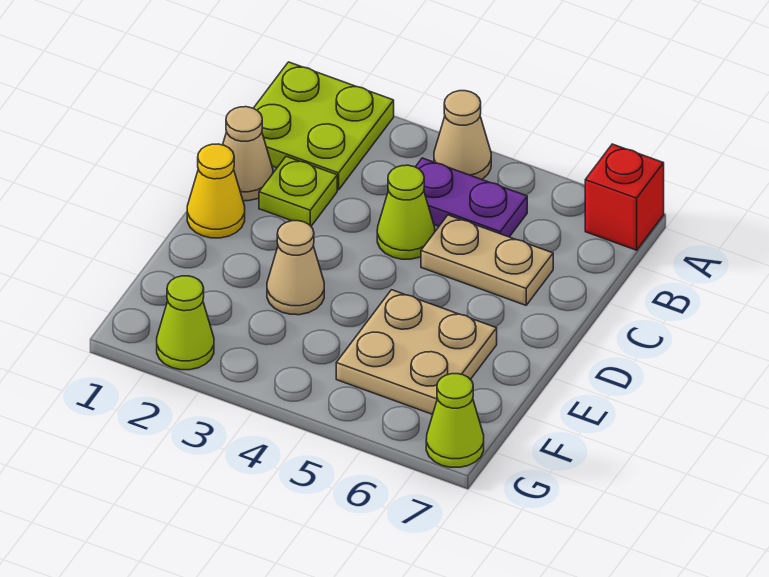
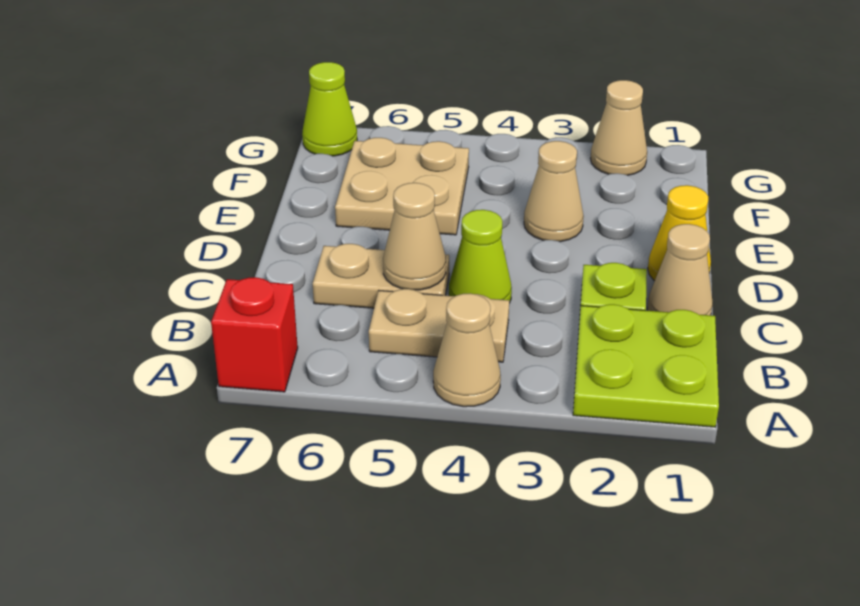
purple 1x2 plate [416,158,527,237] -> tan 1x2 plate [369,289,509,362]
none -> tan 1x1 cone [383,183,446,290]
lime 1x1 cone [157,276,214,370] -> tan 1x1 cone [590,80,647,175]

